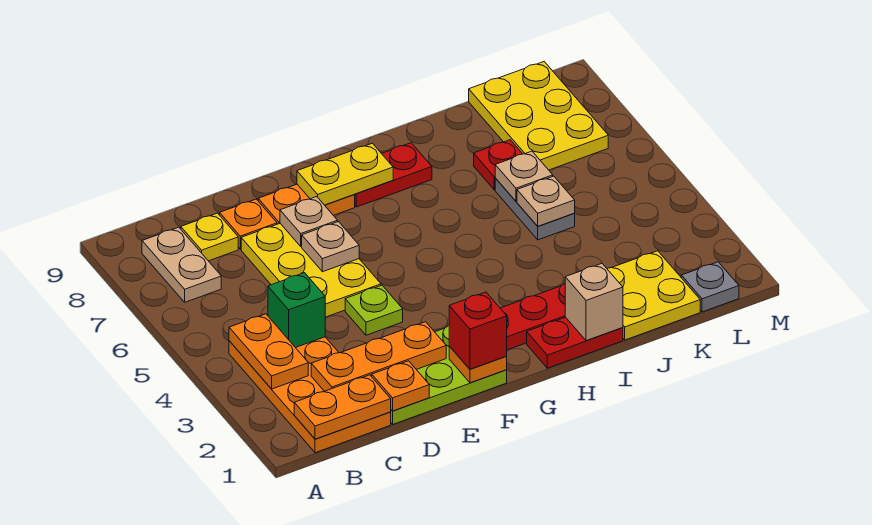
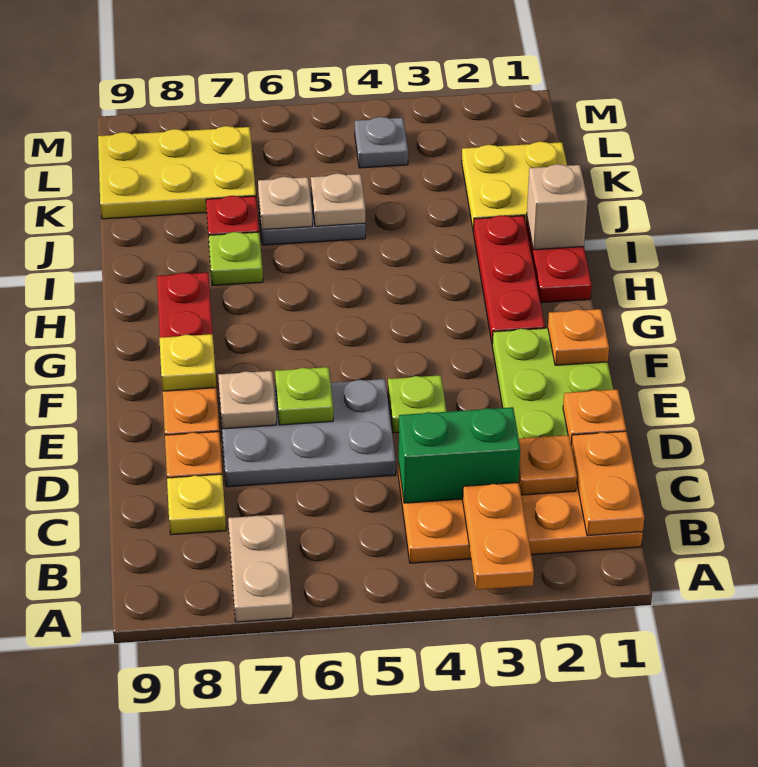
orange 1x2 plate [229,314,308,389] -> orange 1x2 plate turned to [463,482,534,590]
tan 1x2 plate [142,227,221,302] -> tan 1x2 plate turned to [228,514,293,622]
orange 1x3 plate [311,322,446,391] -> orange 1x1 plate [519,435,577,495]
green 1x1 brick [268,273,325,348] -> green 1x2 brick [399,407,520,503]
yellow 2x3 plate [241,224,381,317] -> grey 2x3 plate [220,379,396,487]
tan 1x1 plate [302,222,359,272] -> lime 1x1 plate [275,367,333,425]
red 1x1 brick [449,292,507,369] -> none
yellow 1x2 plate [297,143,393,205] -> yellow 1x1 plate [159,334,216,391]
none -> lime 1x1 plate [208,232,263,286]
grey 1x1 plate [681,262,739,312] -> grey 1x1 plate moved to [355,117,408,168]

